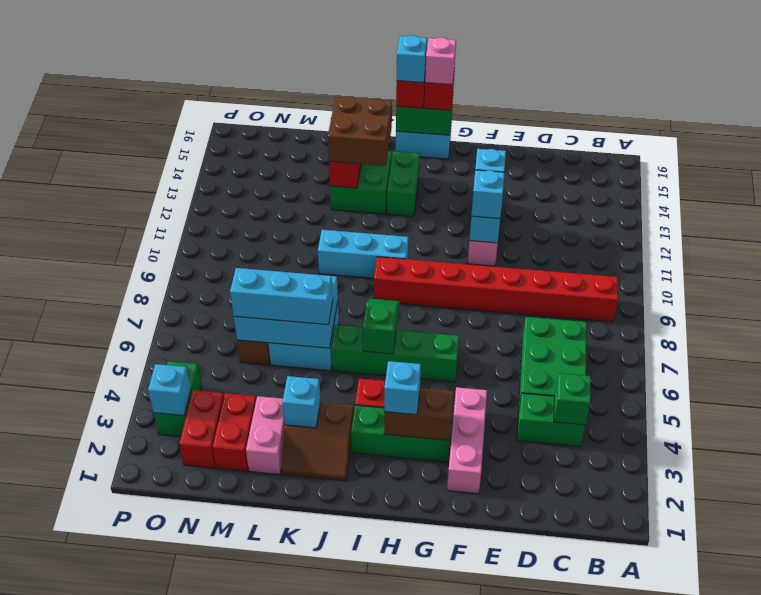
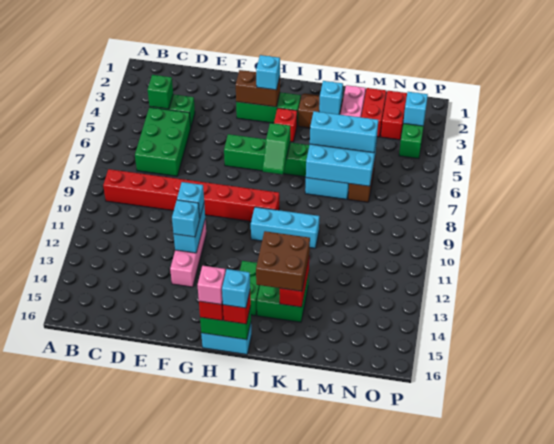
pink 1x3 brick [447,387,487,494] -> none

